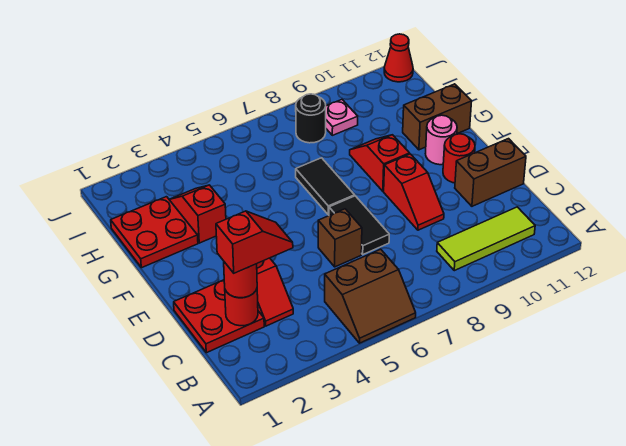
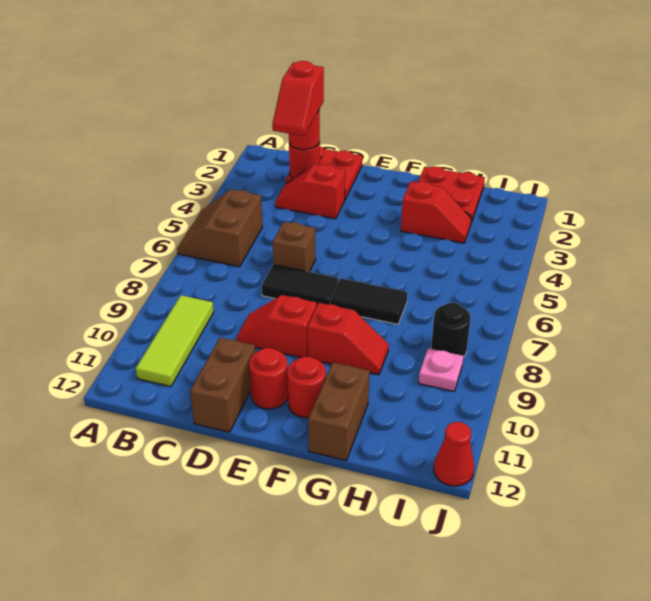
pink 1x1 round brick [426,115,457,165] -> red 1x1 round brick [287,356,326,418]

